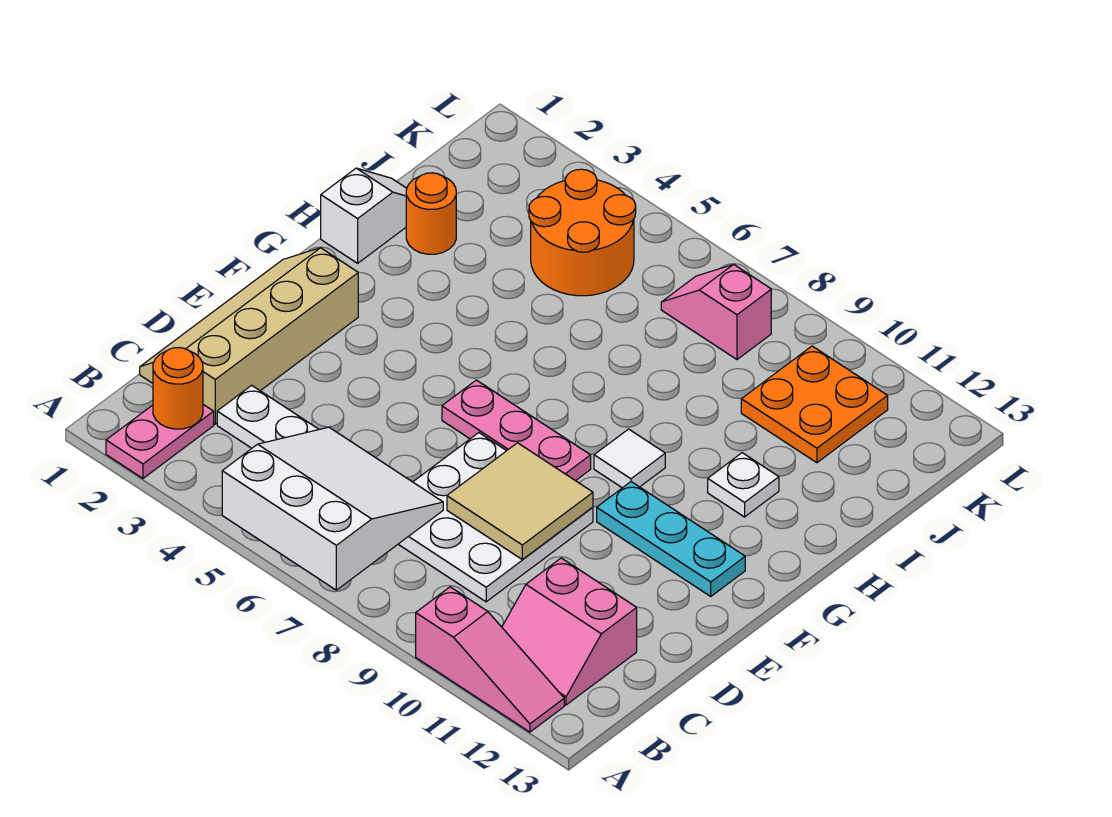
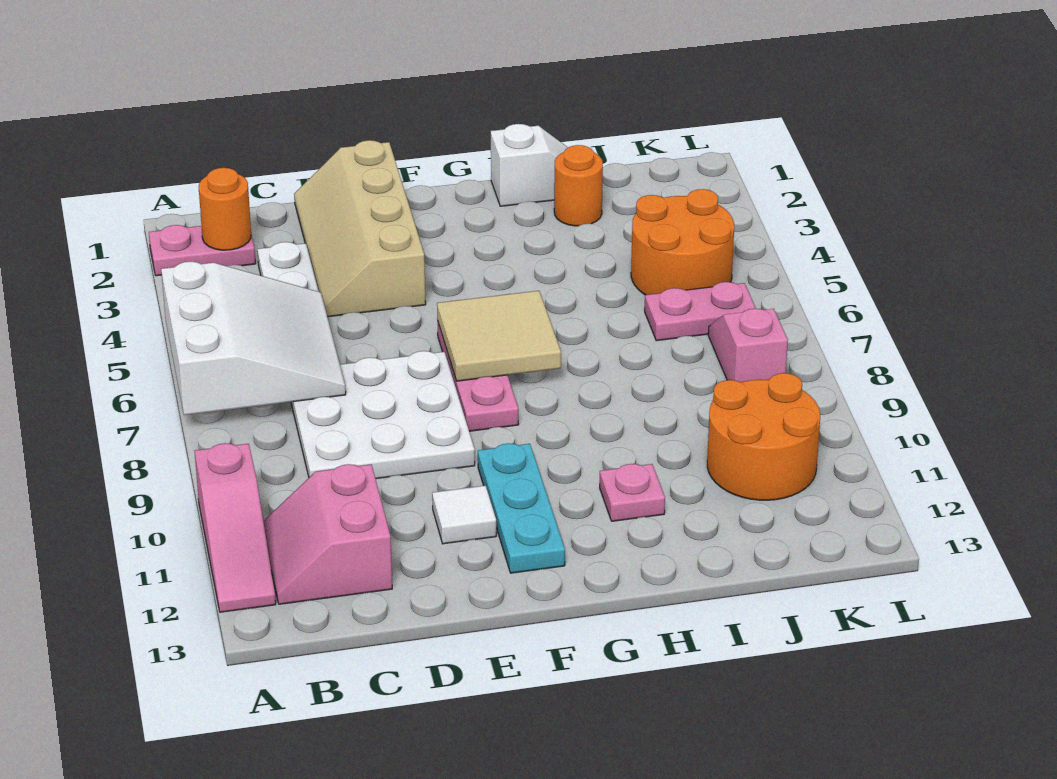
tan 2x4 slope [140,248,358,424] -> tan 2x4 slope turned to [294,140,426,317]
tan 2x2 tile [447,443,593,559] -> tan 2x2 tile moved to [437,291,561,381]
white 1x1 tile [594,429,665,488] -> white 1x1 tile moved to [432,486,496,544]
white 1x1 plate [708,453,779,517] -> pink 1x1 plate [600,464,665,521]
none -> pink 1x2 plate [645,282,756,341]
orange 2x2 plate [741,346,888,463] -> orange 2x2 round brick [707,373,820,500]

